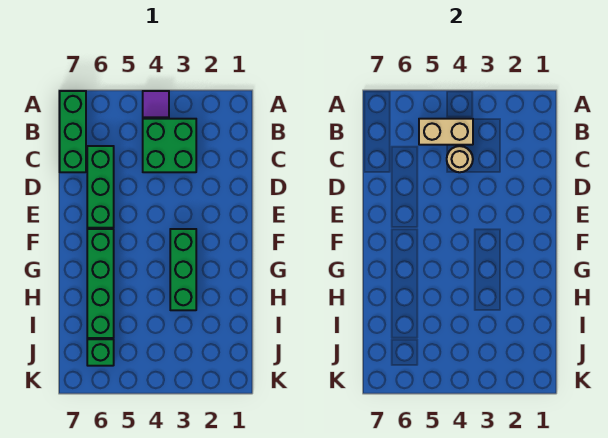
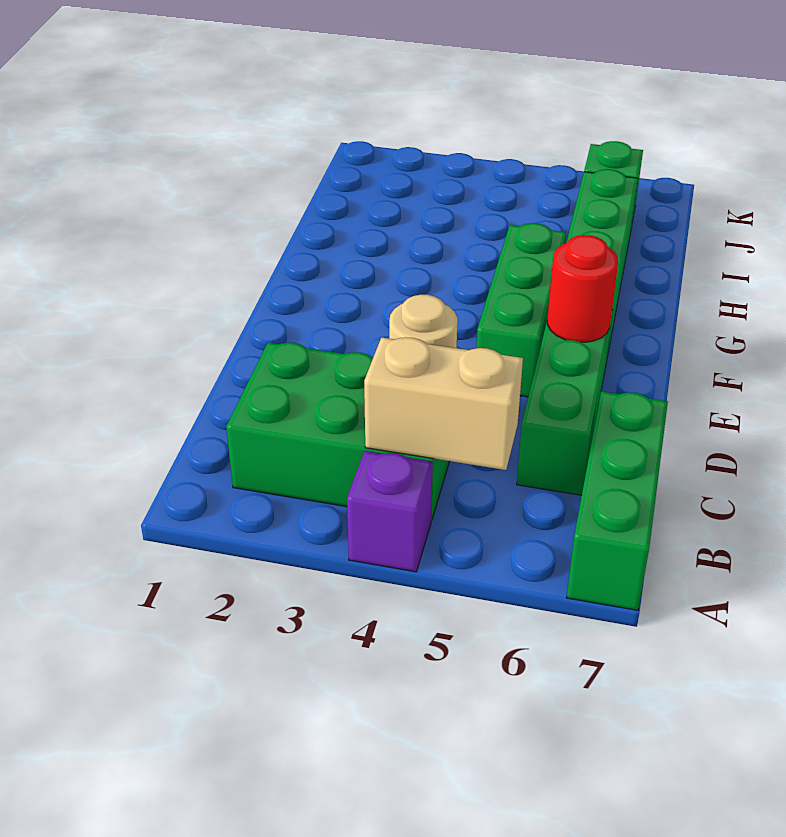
purple 1x1 tile [143,91,169,117] -> purple 1x1 brick [347,451,433,572]
green 2x2 brick [143,119,196,172] -> green 2x3 brick [226,343,450,521]
none -> red 1x1 round brick [547,235,618,342]
green 1x3 brick [170,229,196,310] -> green 1x3 brick moved to [476,223,566,397]

